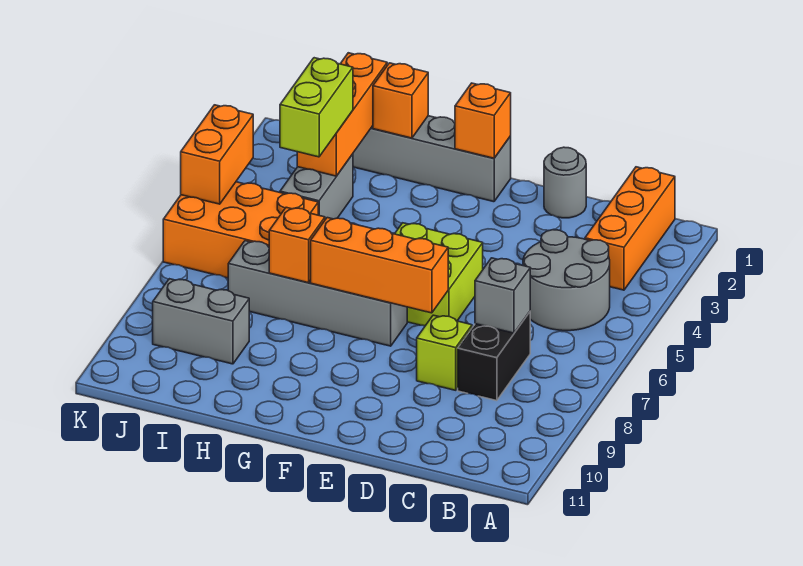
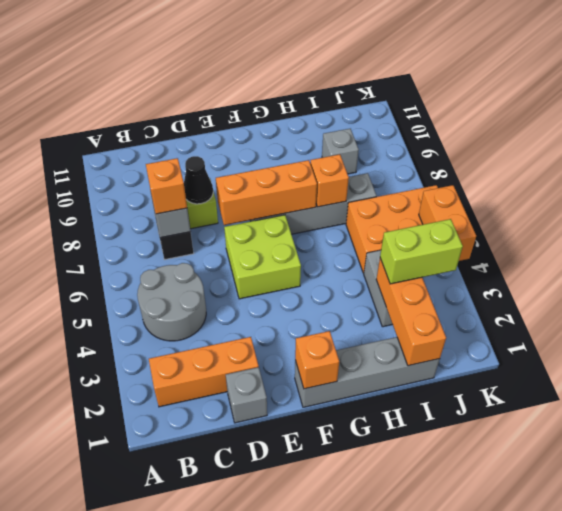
orange 1x3 brick [585,167,675,290] -> orange 1x3 brick turned to [149,337,259,407]
grey 1x1 round brick [544,147,586,218] -> grey 1x1 brick [226,367,267,423]
none -> black 1x1 cone [184,156,213,204]
orange 1x1 brick [373,63,428,138] -> orange 1x1 brick moved to [146,158,187,214]
lime 1x2 brick [280,58,353,157] -> lime 1x2 brick turned to [380,219,463,284]
grey 1x2 brick [153,279,249,364] -> grey 1x1 brick [322,129,359,174]

